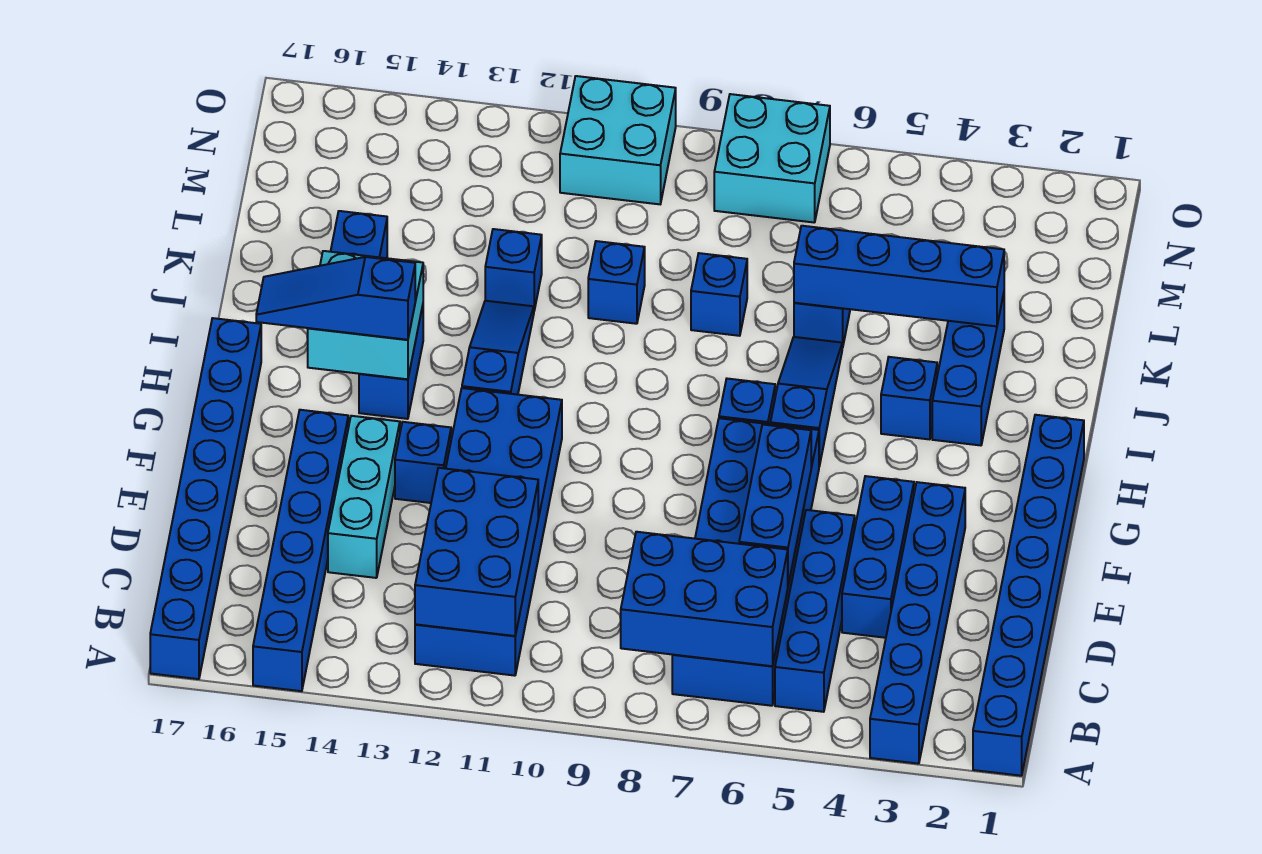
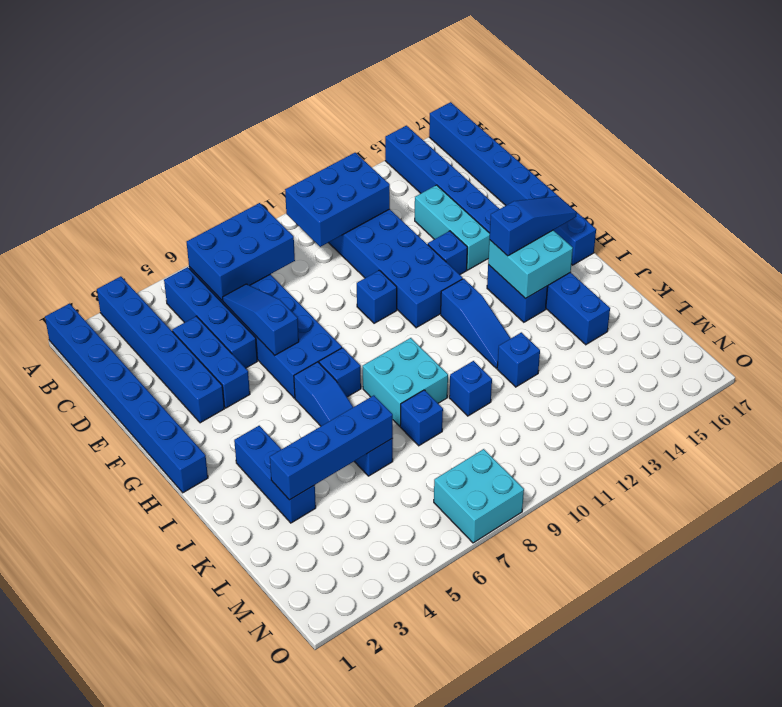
blue 2x3 brick [415,468,538,636] -> blue 2x3 brick turned to [285,153,390,247]
blue 1x3 brick [739,425,811,585] -> blue 1x3 slope [223,284,299,355]
blue 1x1 brick [881,357,937,439] -> blue 1x1 brick moved to [357,270,397,323]
cyan 2x2 brick [560,76,676,204] -> cyan 2x2 brick moved to [363,338,448,426]

